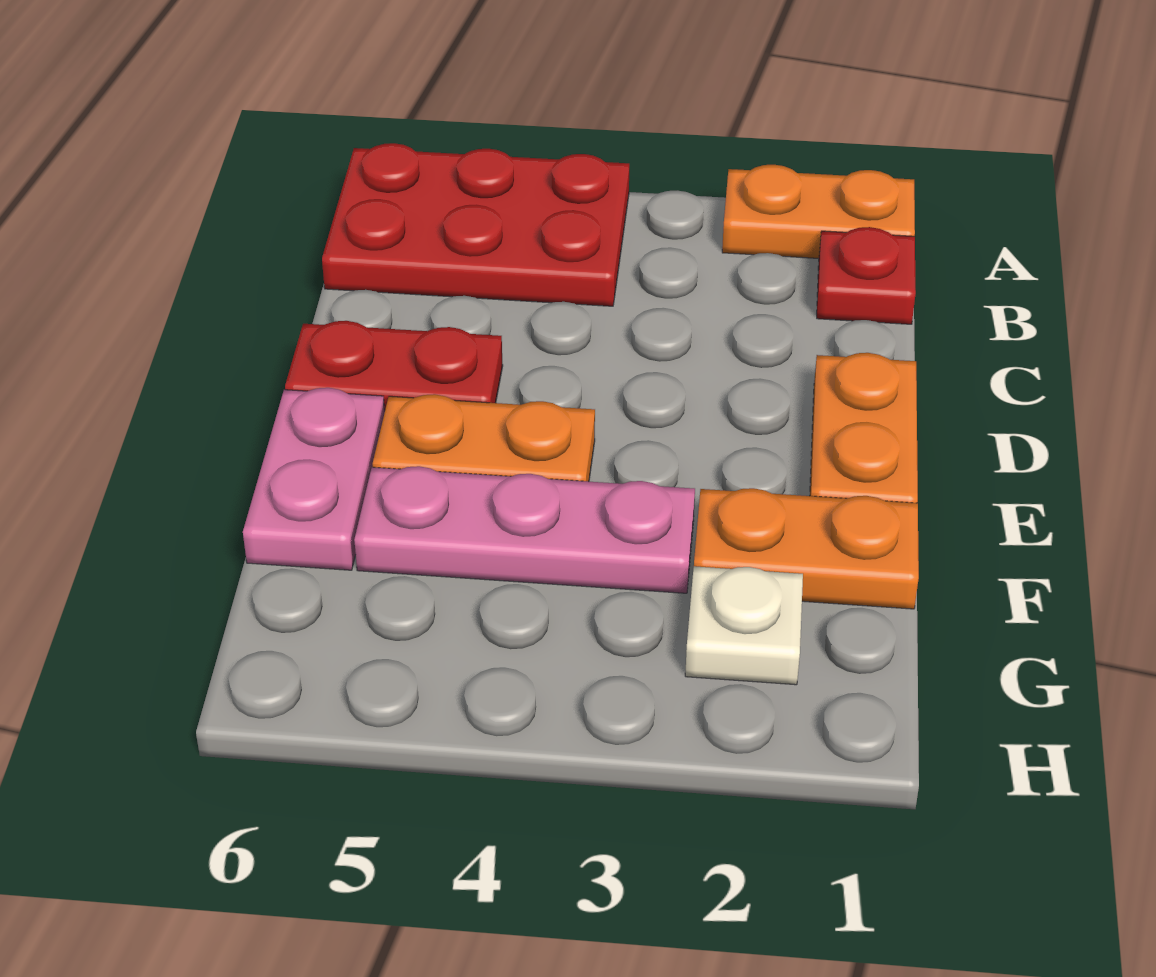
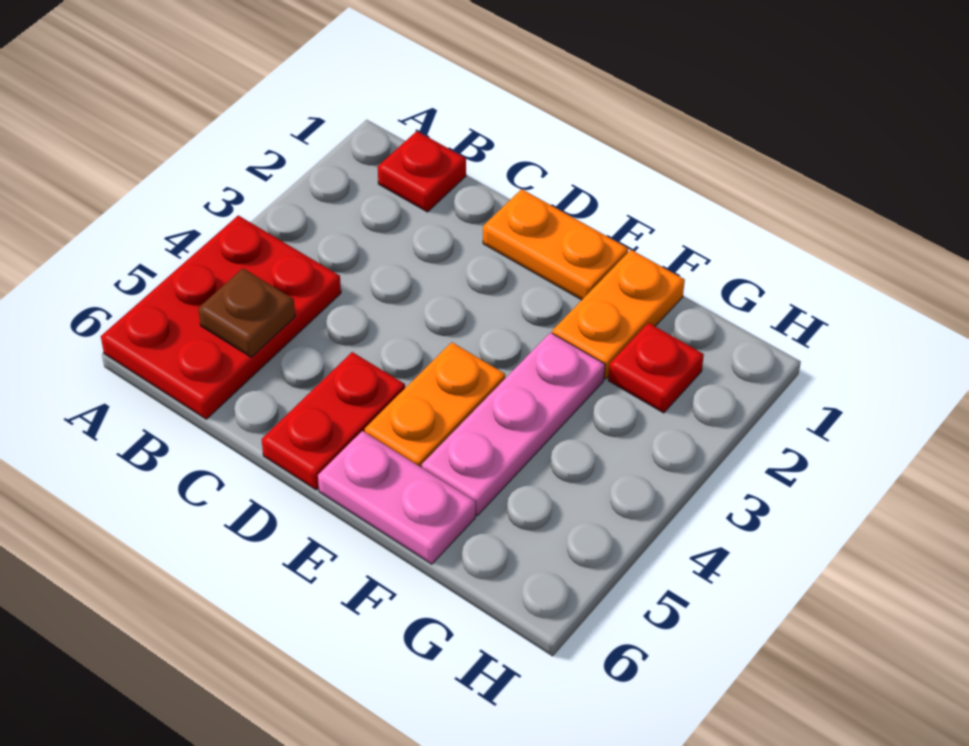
orange 1x2 plate [722,165,915,258] -> none
none -> brown 1x1 plate [198,268,295,357]
white 1x1 plate [685,566,803,685] -> red 1x1 plate [608,323,704,413]

